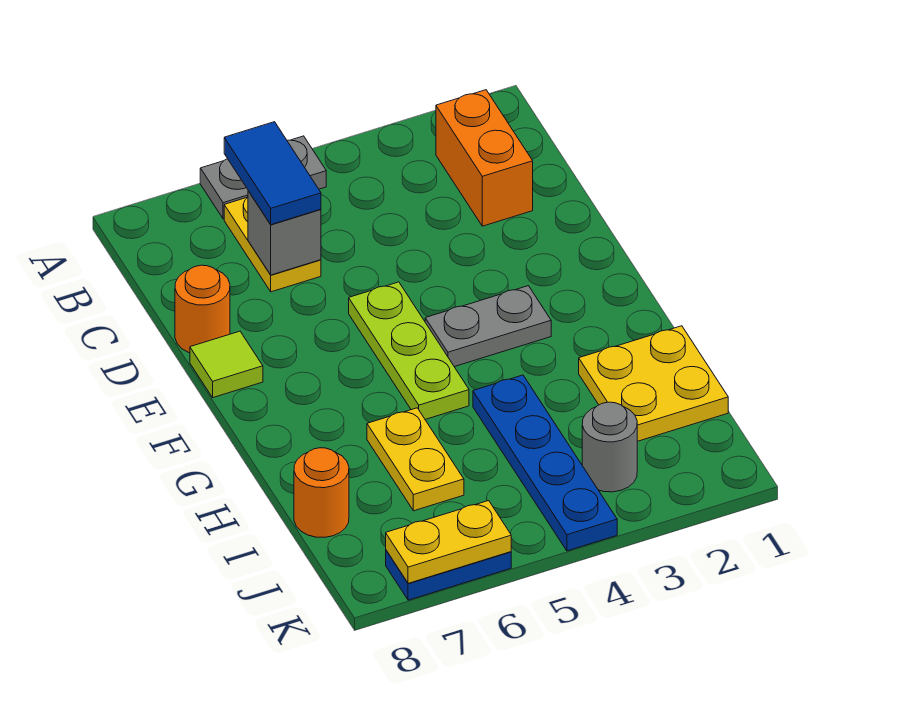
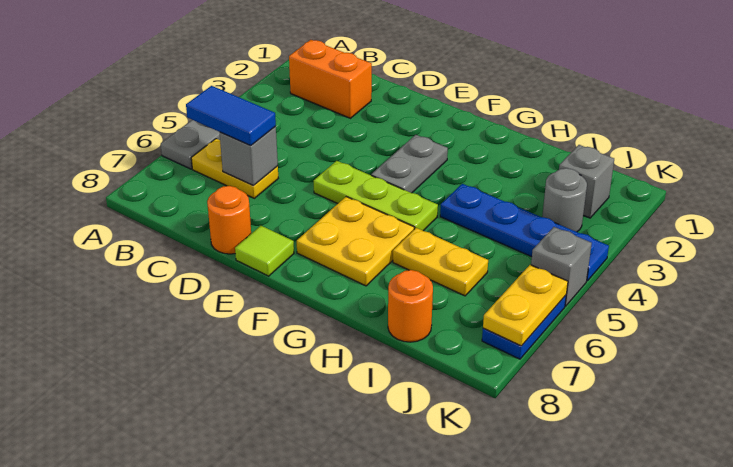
yellow 2x2 plate [579,326,728,441] -> yellow 2x2 plate moved to [297,197,415,286]
none -> grey 1x1 brick [559,145,614,218]
none -> grey 1x1 brick [531,227,592,306]

